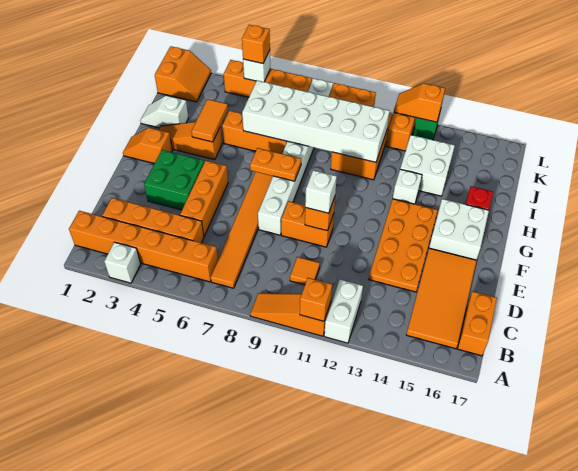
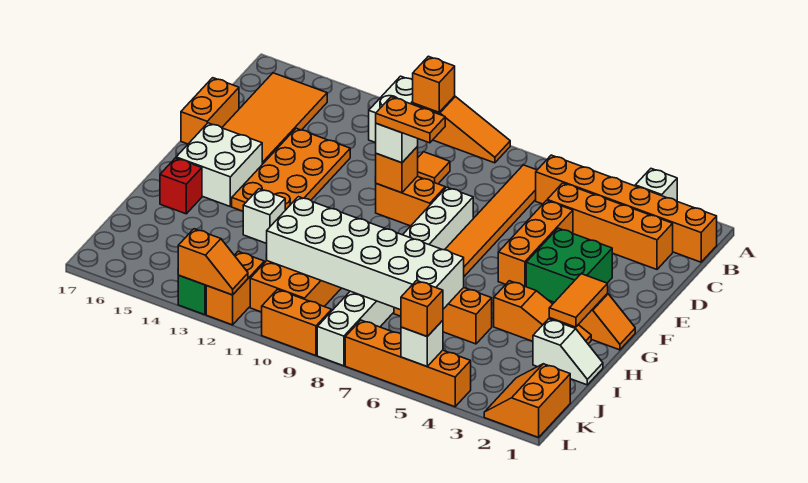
orange 1x2 brick [458,291,497,356] -> orange 1x2 brick moved to [181,78,239,144]
orange 1x2 plate [250,148,301,181] -> orange 1x2 plate moved to [376,97,445,143]
orange 1x2 tile [191,99,228,142] -> orange 1x2 tile moved to [549,274,608,327]
white 2x2 brick [400,135,455,196] -> none

